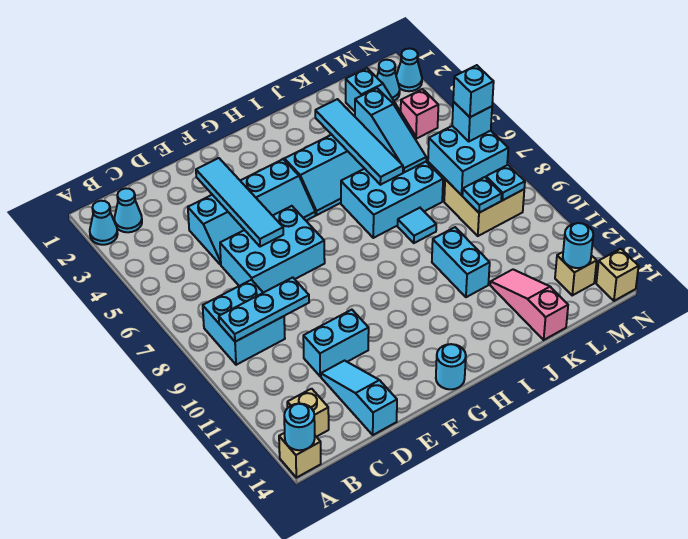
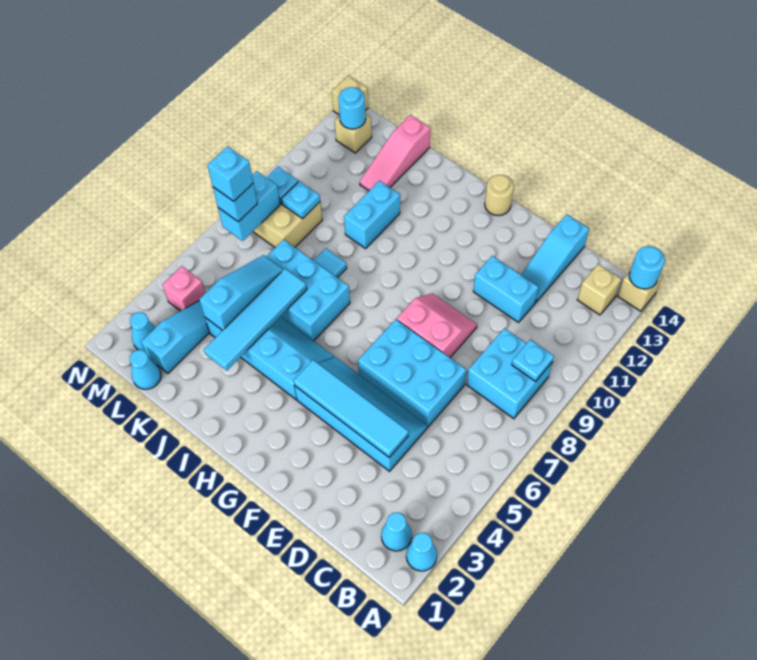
cyan 1x3 plate [219,277,309,342] -> cyan 1x1 plate [512,339,554,382]
cyan 1x4 tile [196,158,283,247] -> cyan 1x4 tile turned to [294,360,409,457]
none -> pink 2x2 slope [397,293,477,357]
cyan 1x1 round brick [436,344,466,389] -> tan 1x1 round brick [485,175,514,216]
cyan 2x2 brick [428,126,508,195] -> cyan 1x2 brick [218,171,280,241]
cyan 1x1 cone [396,49,422,91] -> cyan 1x1 cone moved to [130,350,161,389]

